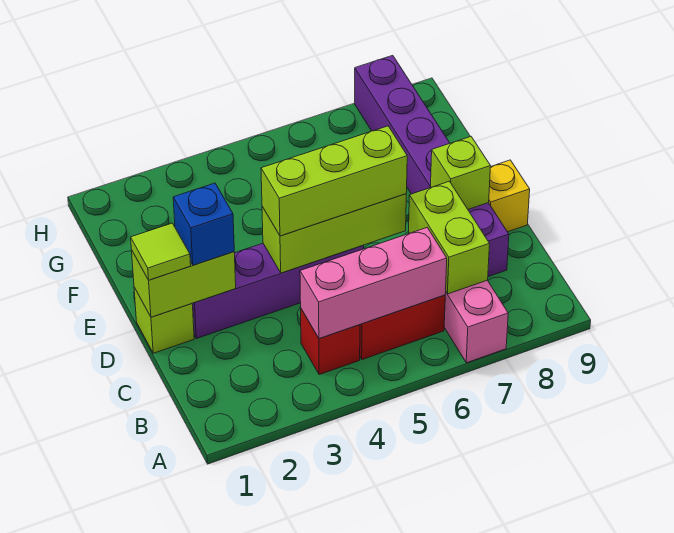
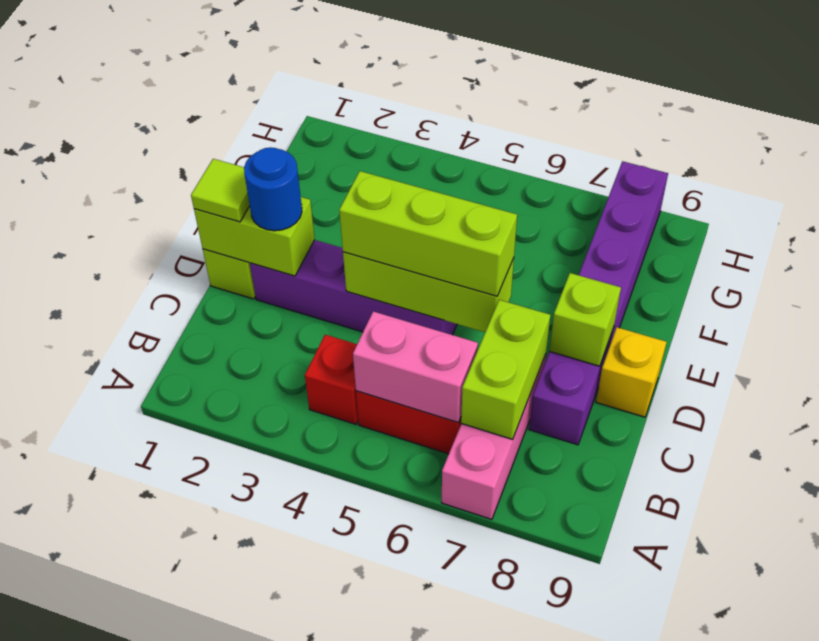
pink 1x3 brick [300,228,447,339] -> pink 1x2 brick [353,311,478,423]
blue 1x1 brick [173,183,234,265] -> blue 1x1 round brick [244,147,302,231]

